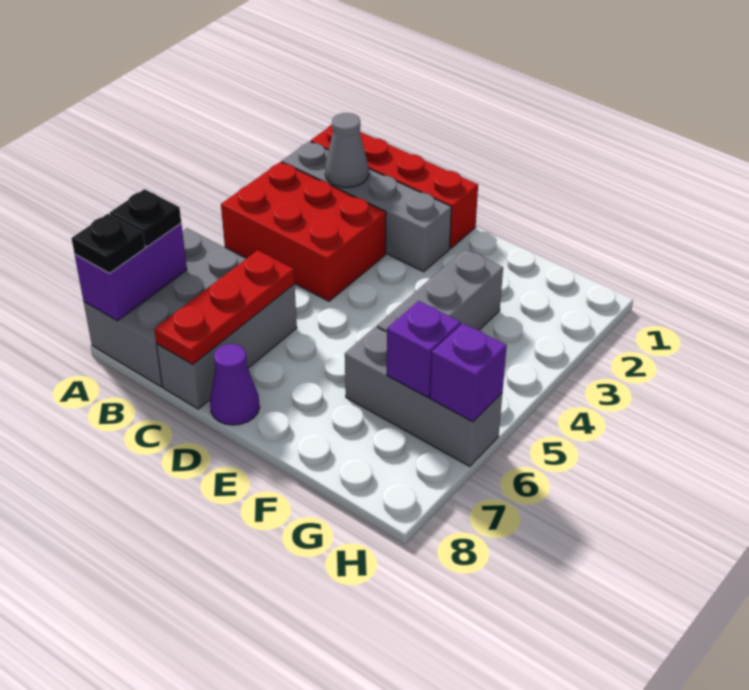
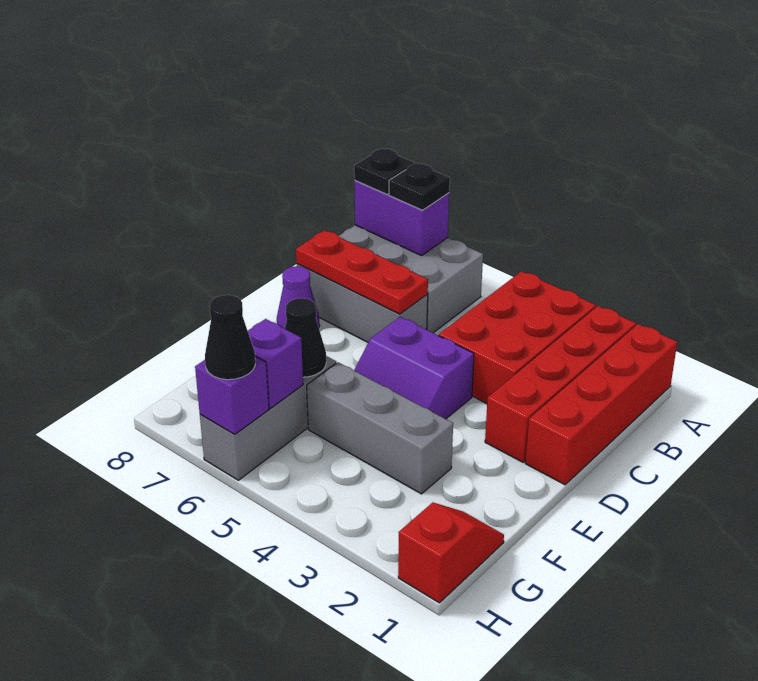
grey 1x4 brick [282,141,452,272] -> red 1x4 brick [485,306,636,462]
grey 1x1 cone [325,113,369,187] -> none
none -> purple 2x2 slope [354,317,474,419]
none -> black 1x1 cone [285,298,326,377]
none -> red 1x2 slope [398,502,504,603]
none -> black 1x1 cone [205,295,255,380]

